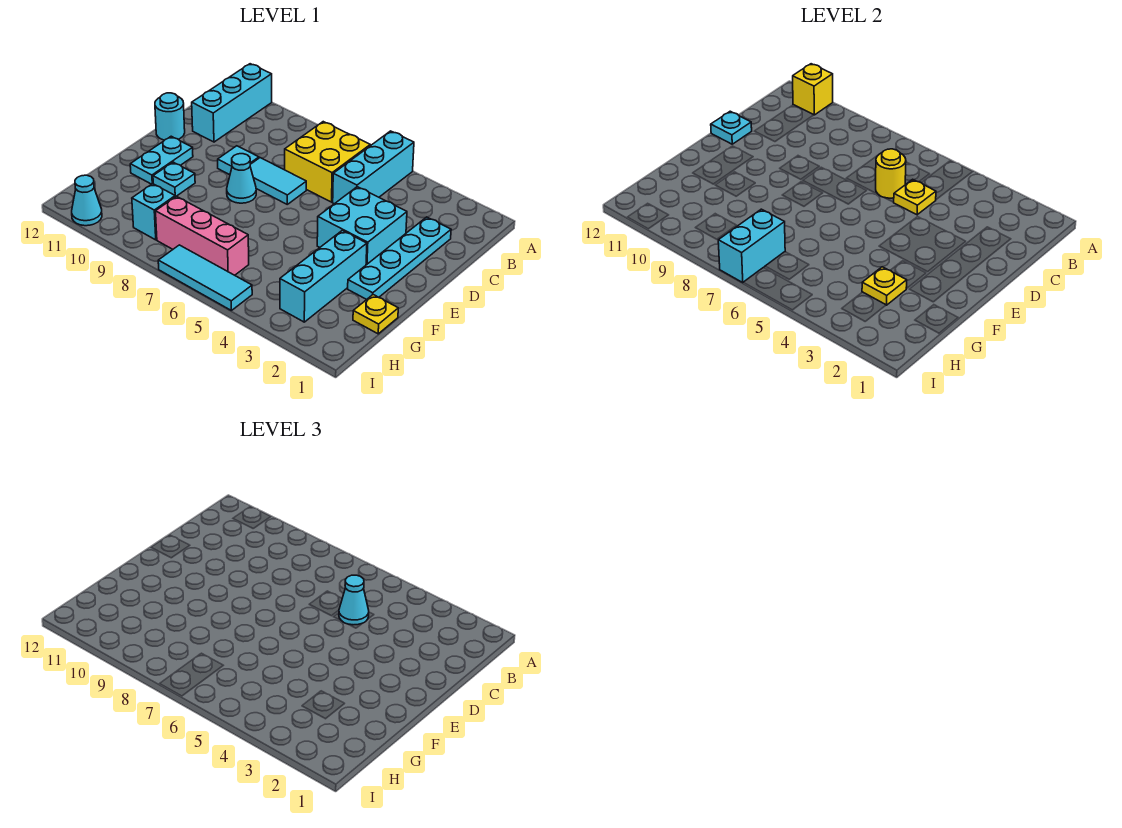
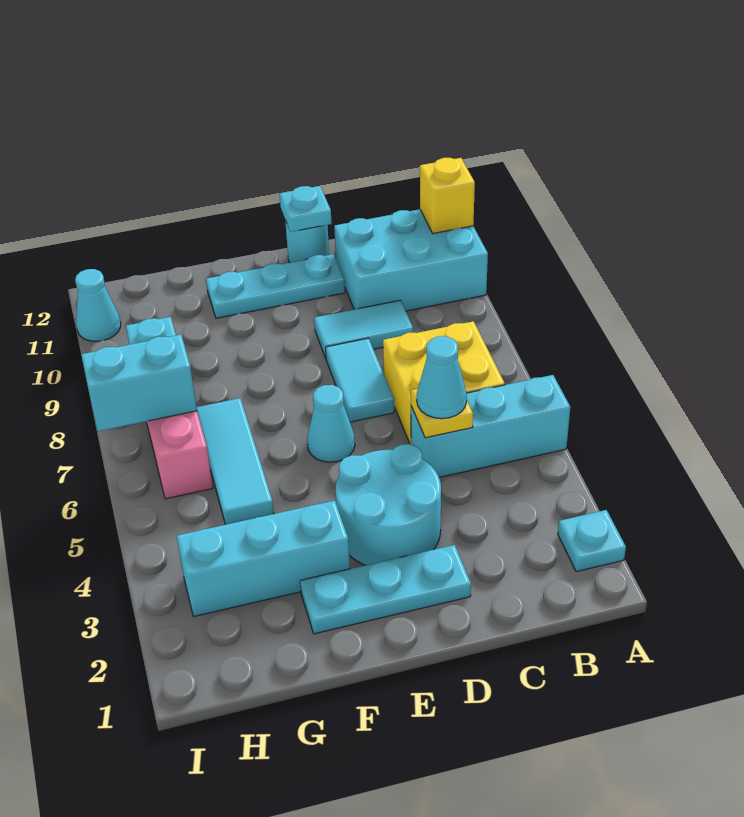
cyan 1x3 brick [192,64,272,142] -> cyan 2x3 brick [334,209,488,311]
cyan 1x4 plate [348,217,451,299] -> cyan 1x3 plate [300,545,471,634]
yellow 1x1 round brick [876,149,906,198] -> none
cyan 2x2 brick [317,187,407,265] -> cyan 2x2 round brick [336,444,441,565]
cyan 1x1 tile [218,146,259,175] -> cyan 1x2 tile [314,300,413,358]
cyan 1x1 cone [227,154,256,203] -> cyan 1x1 cone moved to [307,385,355,462]
cyan 1x2 plate [130,136,193,184] -> cyan 1x3 plate [206,254,345,318]
cyan 1x1 plate [153,162,195,197] -> cyan 1x1 plate moved to [558,510,626,572]
yellow 1x1 plate [353,295,398,334] -> none
yellow 1x1 plate [862,267,907,305] -> none
cyan 1x3 tile [158,245,252,310] -> cyan 1x3 tile moved to [196,398,274,525]

